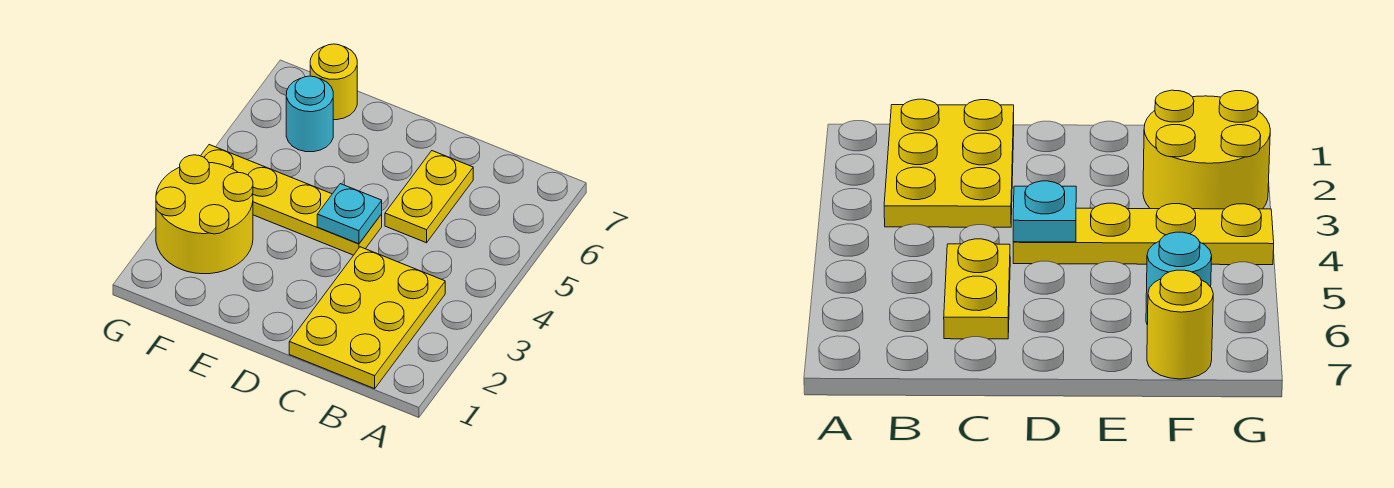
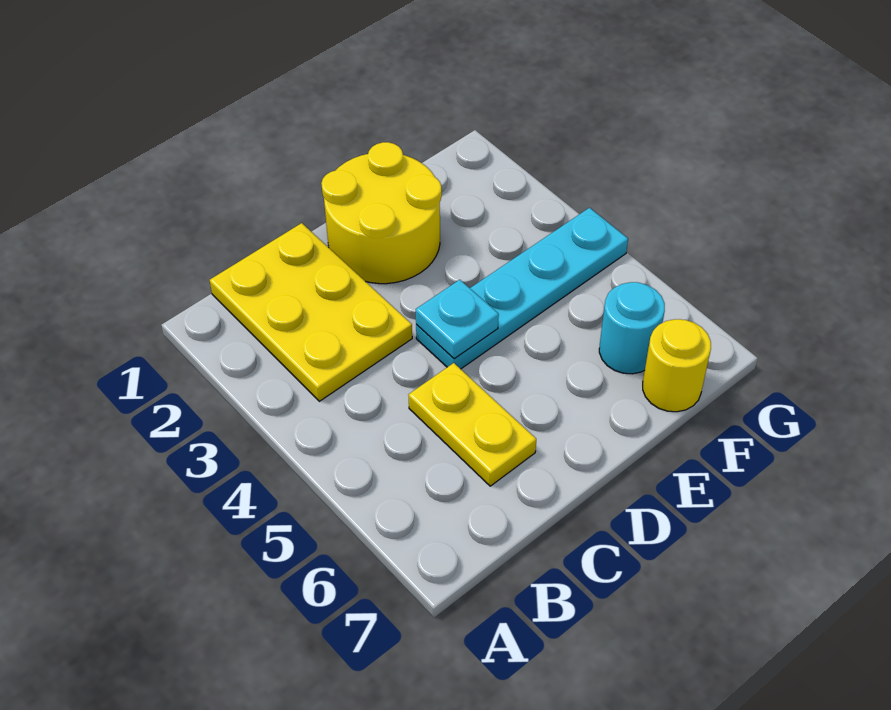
yellow 1x4 plate [201,145,382,255] -> cyan 1x4 plate [416,208,628,369]
yellow 2x2 round brick [156,155,253,274] -> yellow 2x2 round brick moved to [321,142,442,284]

